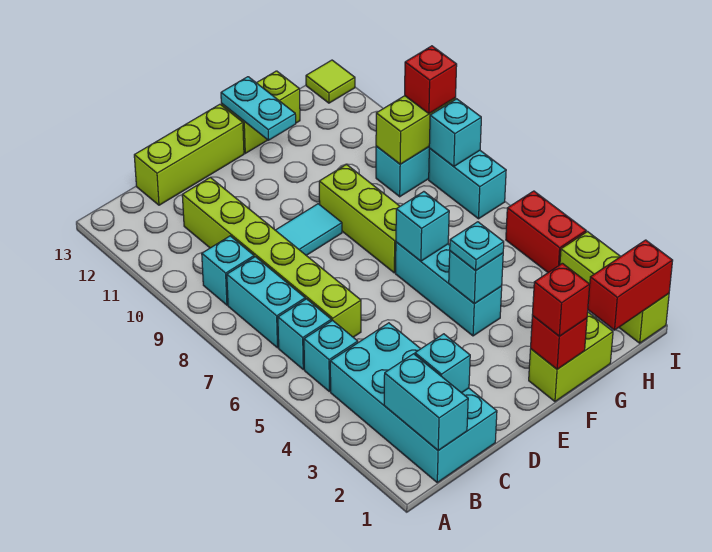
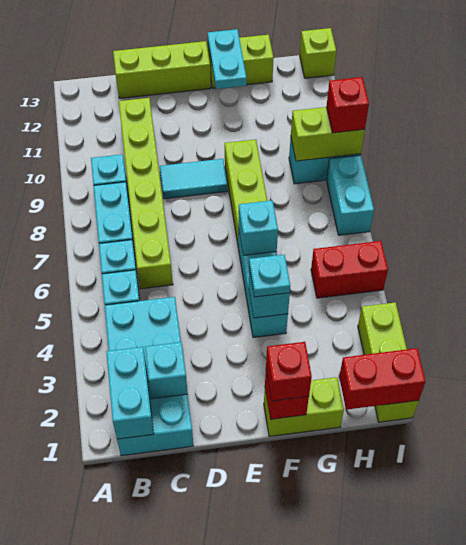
red 1x2 brick [506,191,586,272] -> red 1x2 brick turned to [311,241,388,298]
cyan 1x1 brick [429,99,481,166] -> none
lime 1x1 tile [306,60,355,103] -> lime 1x1 brick [300,28,336,78]

